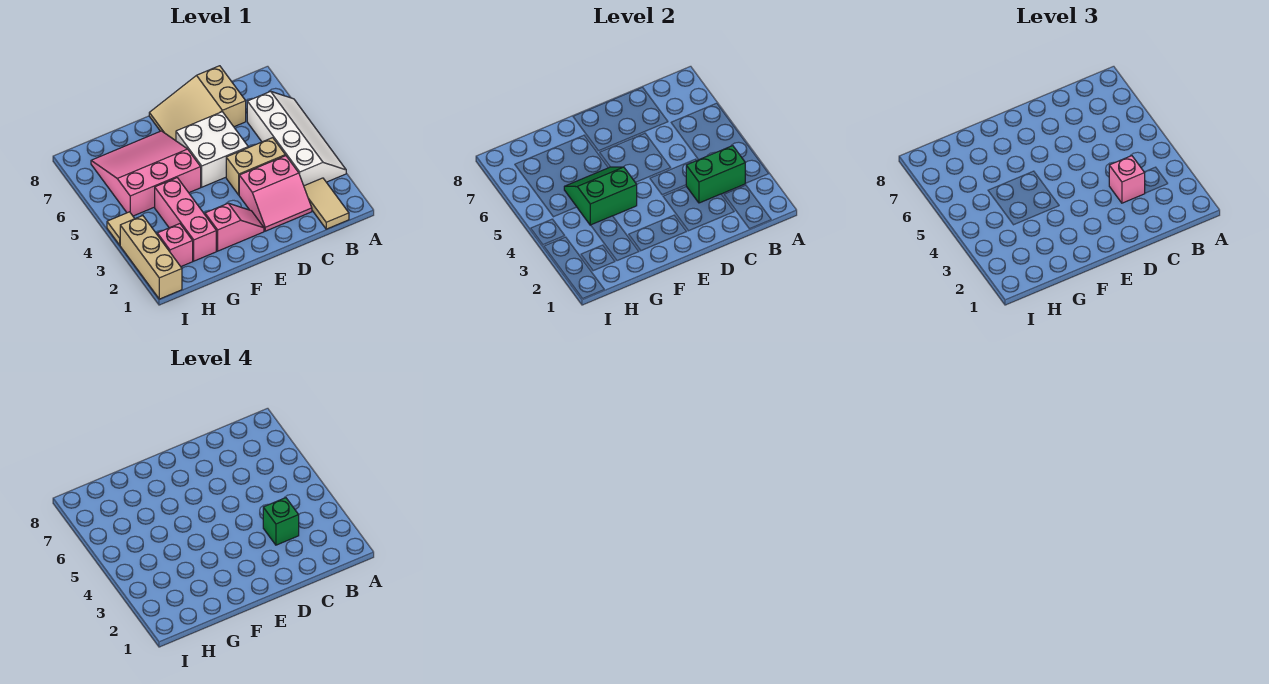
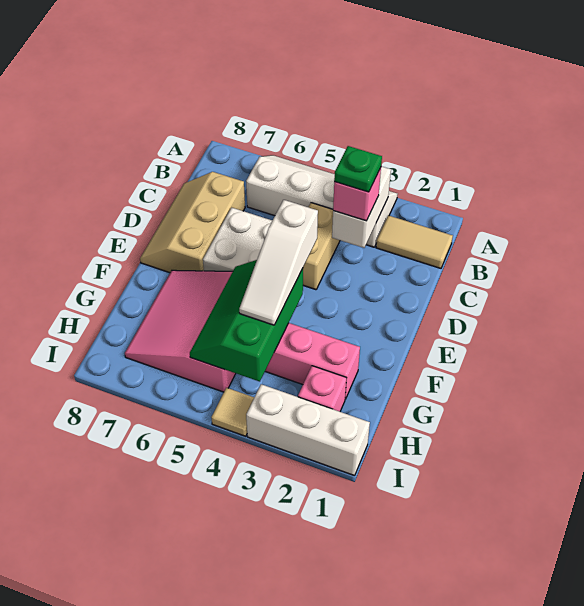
green 1x2 brick [686,146,745,203] -> white 1x2 brick [332,166,391,248]
pink 2x2 slope [239,156,312,231] -> none
green 1x1 brick [263,498,299,545] -> green 1x1 plate [334,146,382,192]
tan 2x3 slope [149,66,246,141] -> tan 2x3 slope turned to [140,172,245,273]
pink 1x2 slope [205,203,264,251] -> none
none -> white 1x3 slope [239,200,318,325]
green 2x2 slope [564,167,637,225] -> green 2x3 slope [190,260,303,382]
tan 1x3 brick [120,216,182,299] -> white 1x3 brick [246,384,370,476]

